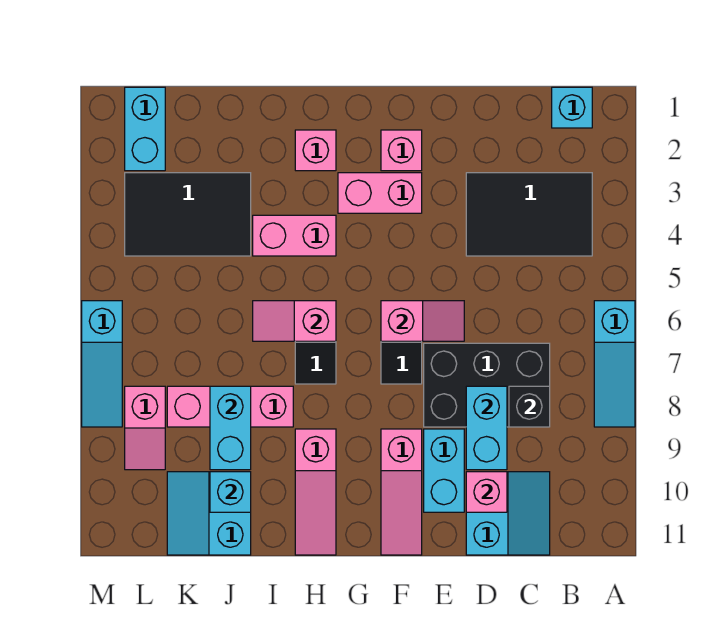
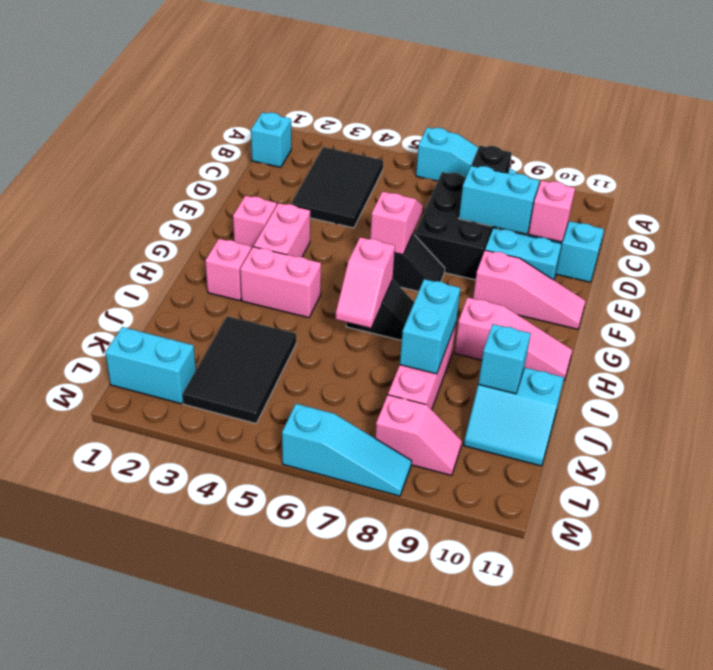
pink 1x2 brick [253,215,336,256] -> pink 1x2 brick turned to [240,247,321,318]
cyan 1x2 brick [210,386,251,470] -> cyan 1x2 brick turned to [400,279,460,374]

